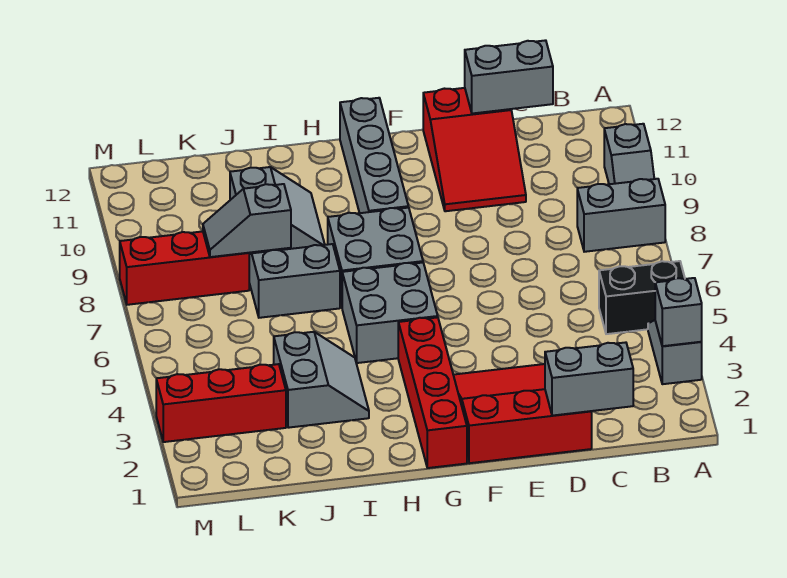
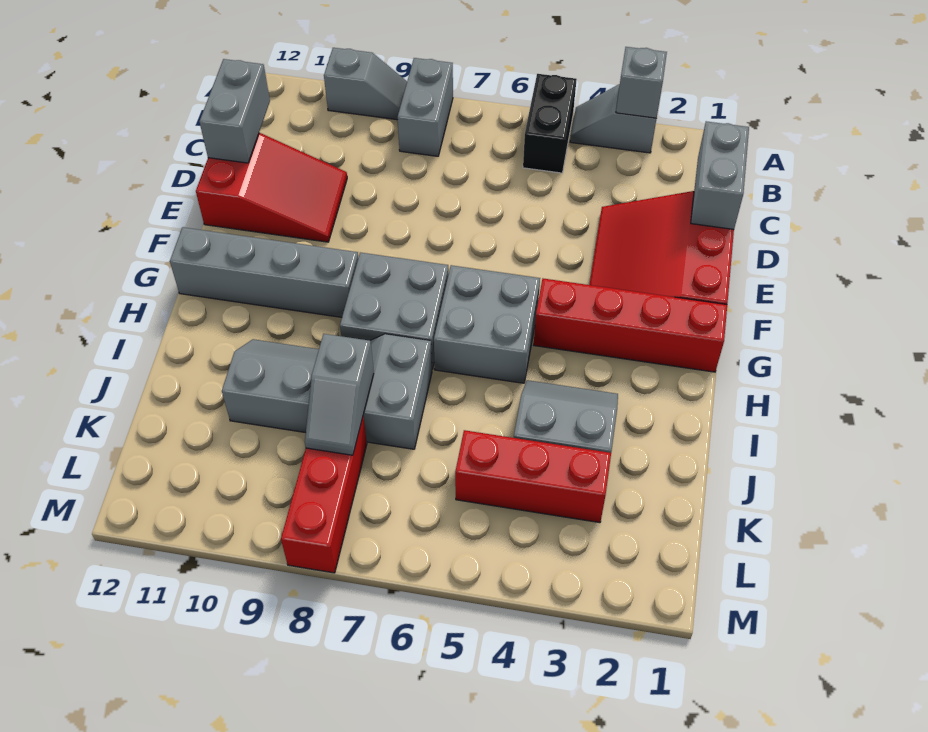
red 1x3 brick [156,364,286,442] -> red 1x3 brick turned to [455,430,611,523]

